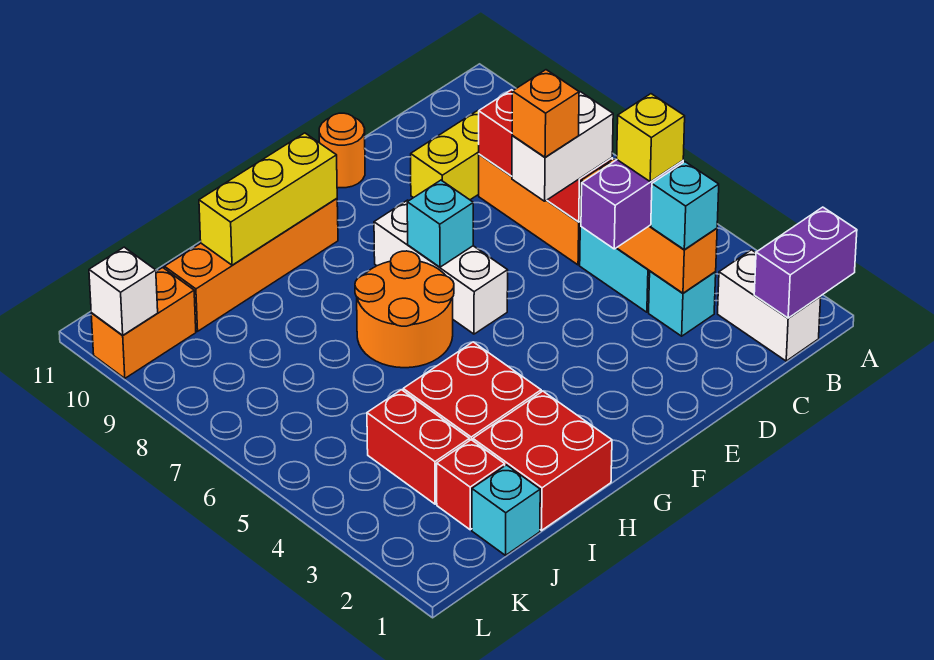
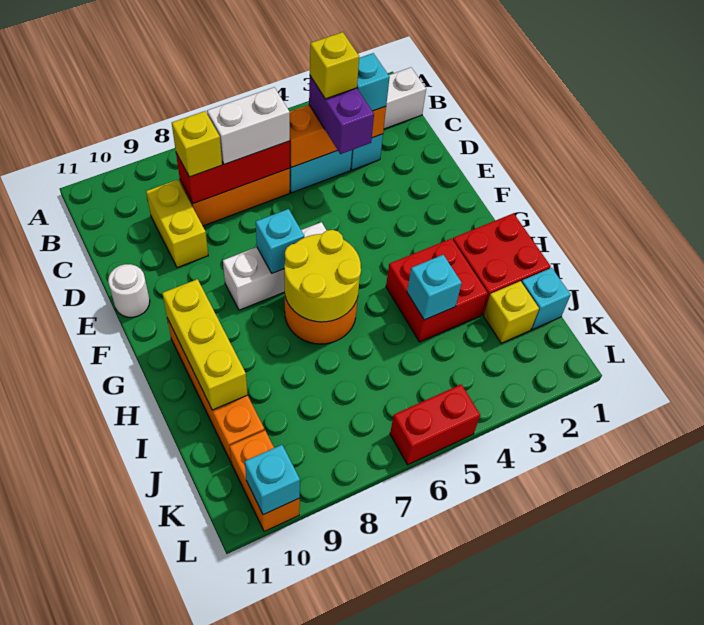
purple 1x2 brick [754,207,857,318] -> none
white 1x2 brick [512,92,613,201] -> white 1x2 brick turned to [207,87,290,164]
none -> yellow 1x1 brick [172,111,222,177]
orange 1x1 brick [512,70,579,157] -> none
orange 1x1 round brick [319,113,365,188] -> white 1x1 round brick [108,264,150,317]
none -> yellow 2x2 round brick [284,230,361,322]
none -> cyan 1x1 brick [407,255,462,320]
red 1x1 brick [437,440,505,530] -> yellow 1x1 brick [484,281,539,343]
red 1x2 brick [367,390,469,504] -> red 1x2 brick moved to [390,384,480,465]
white 1x1 brick [89,247,158,335] -> cyan 1x1 brick [245,445,300,515]

